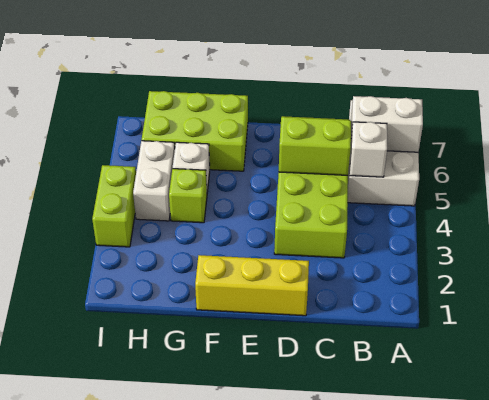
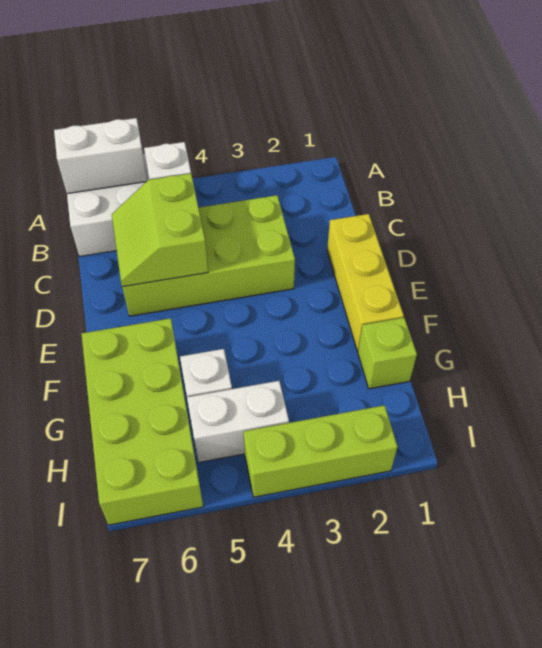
white 1x2 brick [350,96,423,152] -> white 1x2 brick turned to [54,118,148,194]
lime 2x3 brick [142,91,248,171] -> lime 2x4 brick [82,318,203,525]
lime 1x1 brick [169,169,207,223] -> lime 1x1 brick moved to [358,318,417,389]
lime 1x2 brick [92,165,136,247] -> lime 1x3 brick [244,405,398,497]

